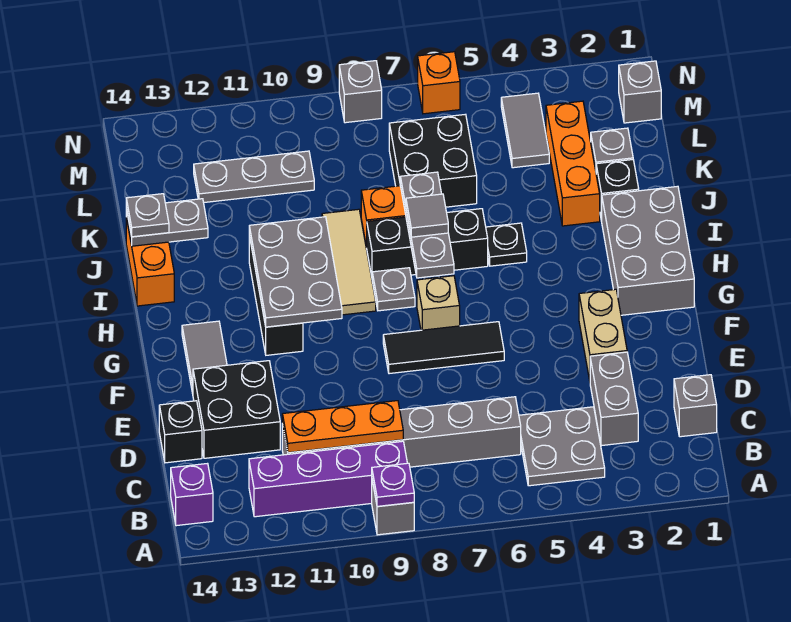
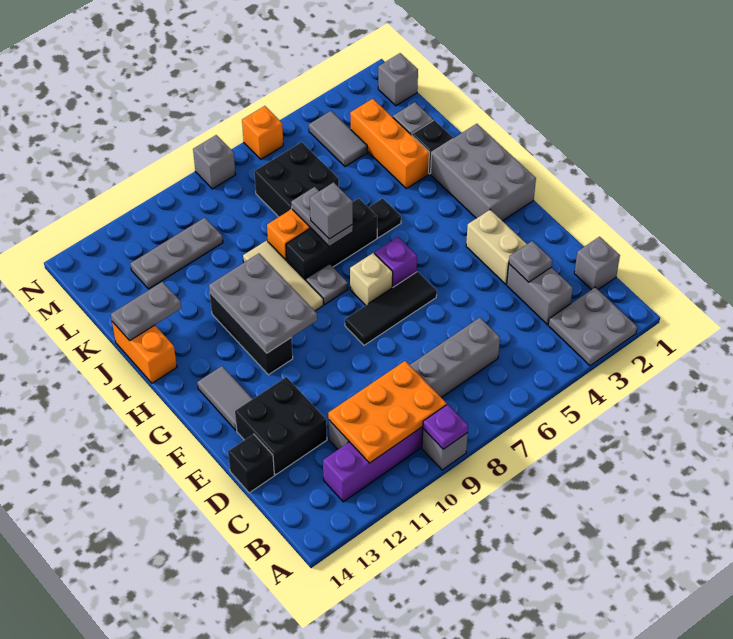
grey 2x2 plate [519,407,605,486] -> grey 2x2 plate moved to [548,287,637,366]
purple 1x1 brick [171,464,213,526] -> purple 1x1 brick moved to [375,237,417,288]
orange 1x3 plate [282,401,403,453] -> orange 2x3 plate [328,361,447,463]
grey 1x3 plate [400,172,454,278] -> grey 1x2 plate [291,187,353,247]
grey 1x1 tile [406,194,448,237] -> grey 1x1 brick [310,182,353,239]
grey 1x1 plate [126,194,169,237] -> grey 1x1 plate moved to [509,241,552,282]

